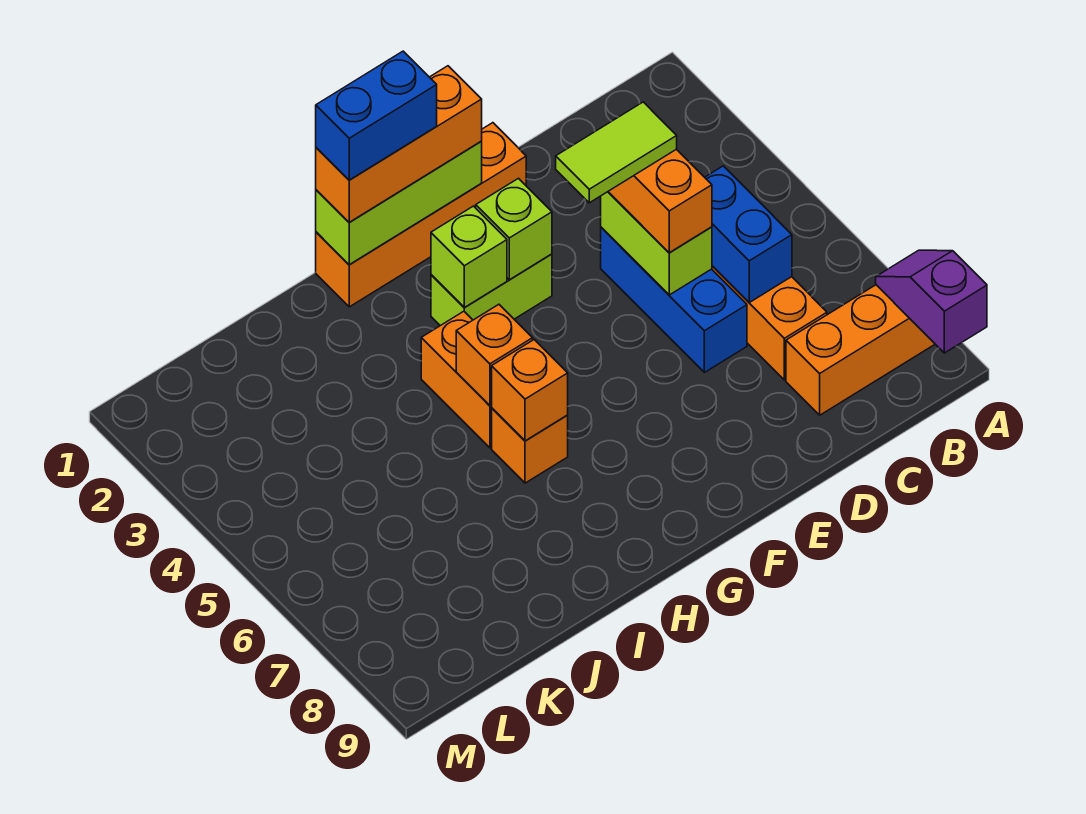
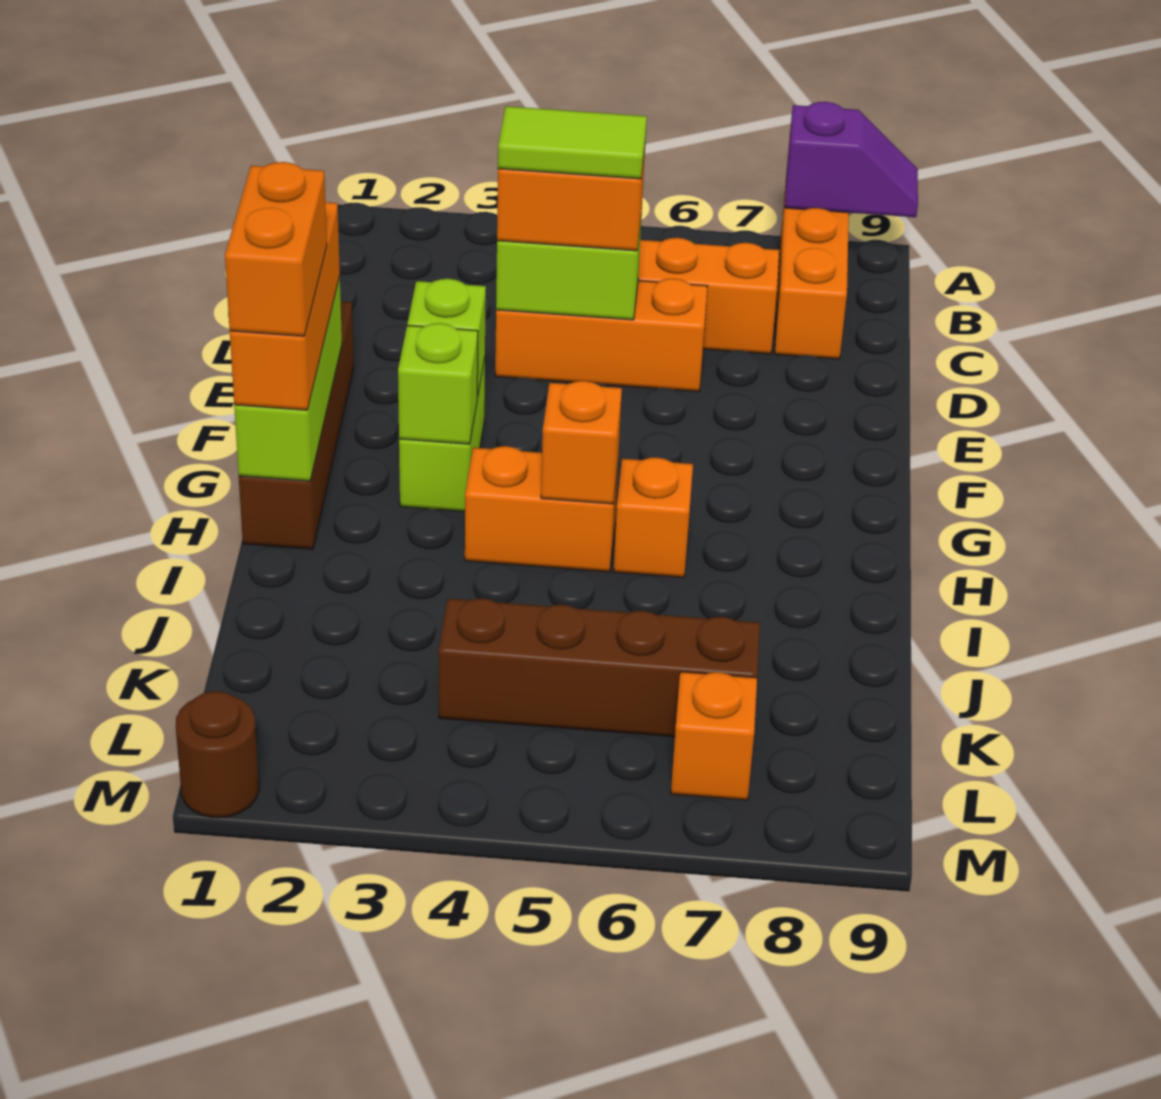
purple 1x2 slope [876,250,987,353] -> purple 1x2 slope turned to [785,102,918,217]
blue 1x2 brick [705,166,792,302] -> none
blue 1x3 brick [601,227,747,372] -> orange 1x3 brick [495,279,708,392]
lime 1x2 tile [556,102,677,203] -> lime 1x2 tile turned to [498,106,647,179]
orange 1x4 brick [316,123,526,307] -> brown 1x4 brick [239,301,354,549]
blue 1x2 brick [316,51,437,180] -> orange 1x2 brick [225,162,327,336]
orange 1x1 brick [492,340,568,441] -> orange 1x1 brick moved to [671,672,757,800]
none -> brown 1x4 brick [439,598,760,737]
none -> brown 1x1 round brick [176,691,259,818]

